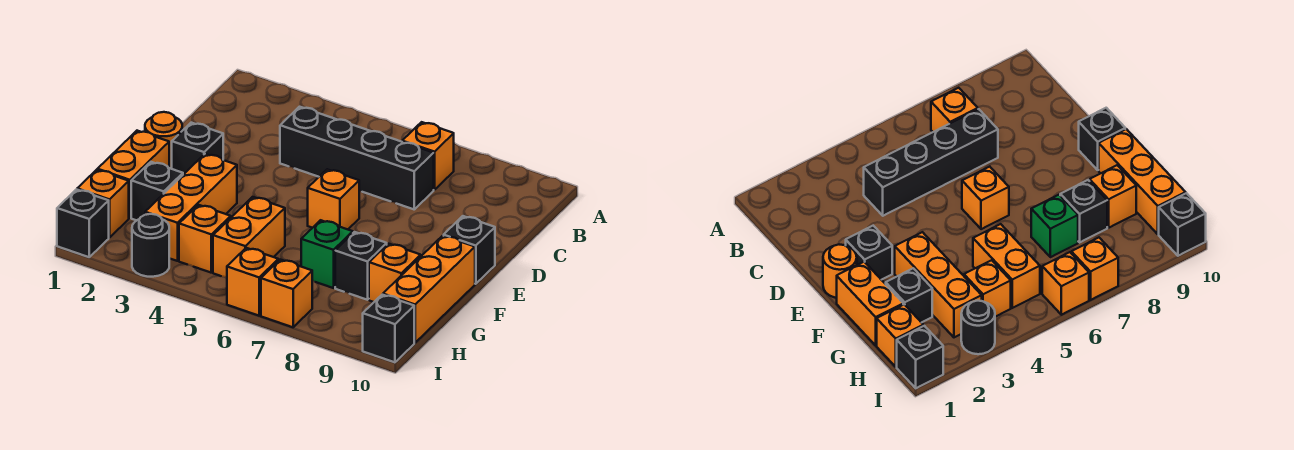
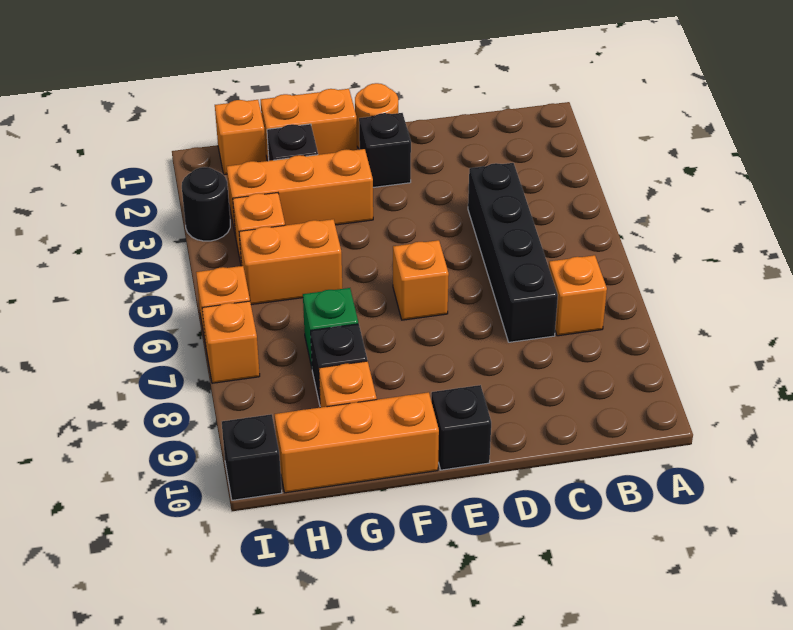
black 1x1 brick [57,189,109,257] -> none

